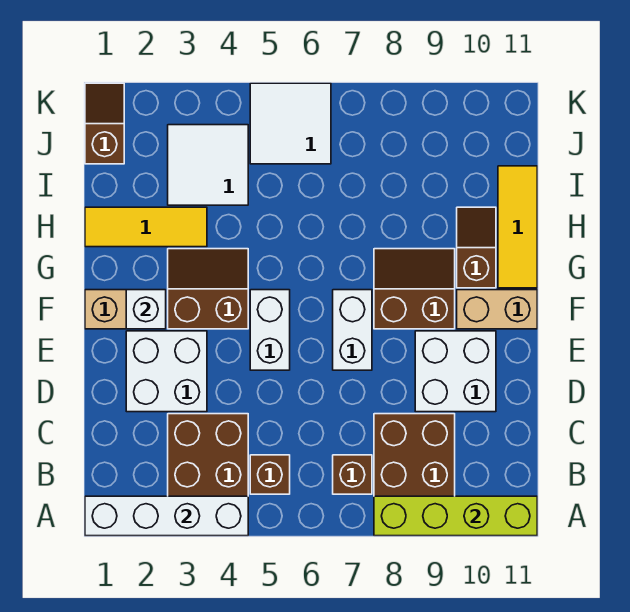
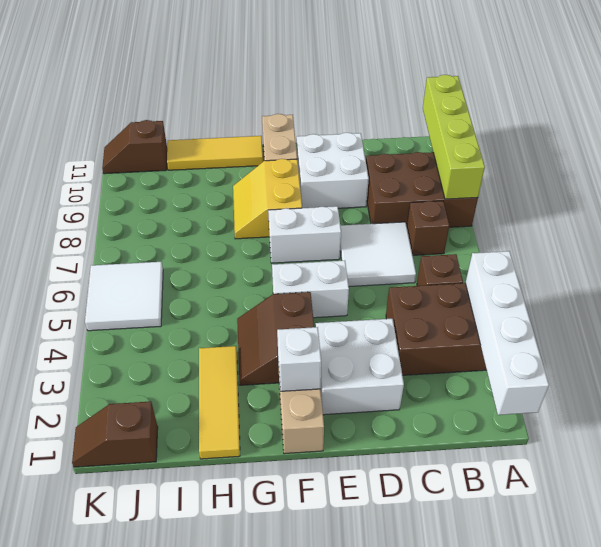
brown 2x2 slope [374,249,455,329] -> yellow 2x2 slope [233,159,302,239]
brown 1x2 slope [457,207,496,288] -> brown 1x2 slope moved to [102,120,167,174]
white 2x2 tile [168,125,248,205] -> white 2x2 tile moved to [340,222,416,287]

